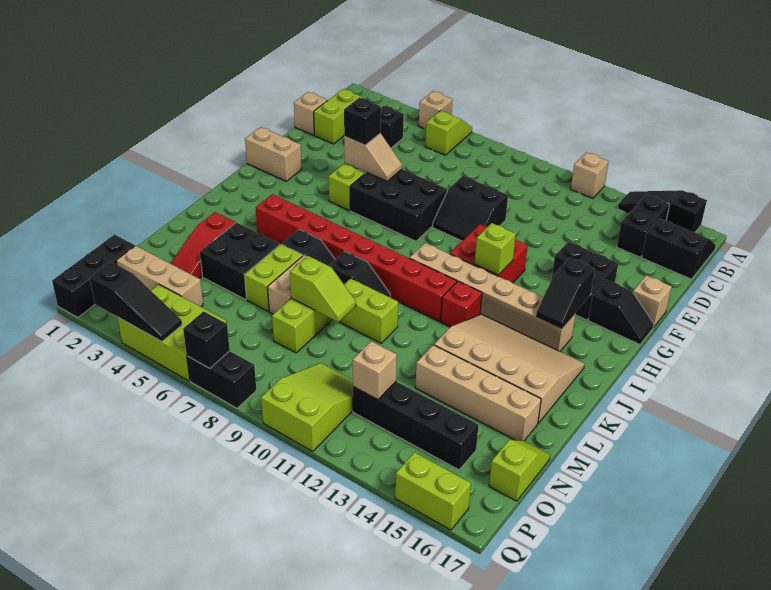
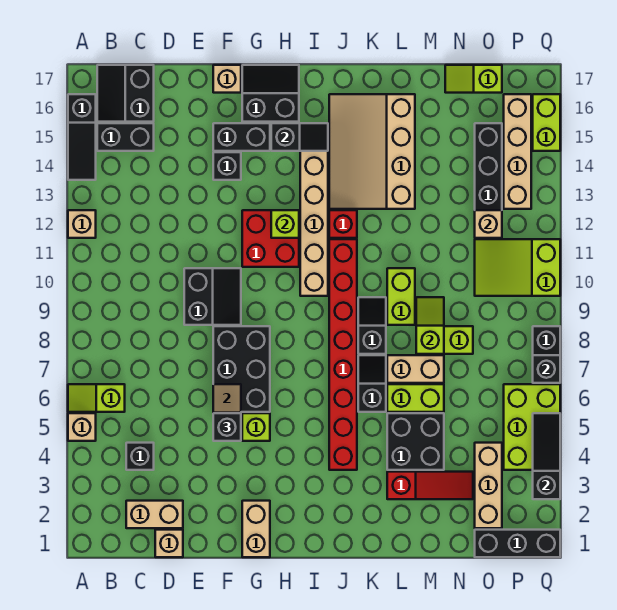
lime 1x2 brick [314,89,362,144] -> tan 1x2 brick [126,501,183,528]
black 1x2 slope [588,280,654,345] -> black 2x2 slope [242,65,299,122]
tan 1x4 brick [415,345,541,441] -> tan 1x4 brick moved to [504,94,531,209]

